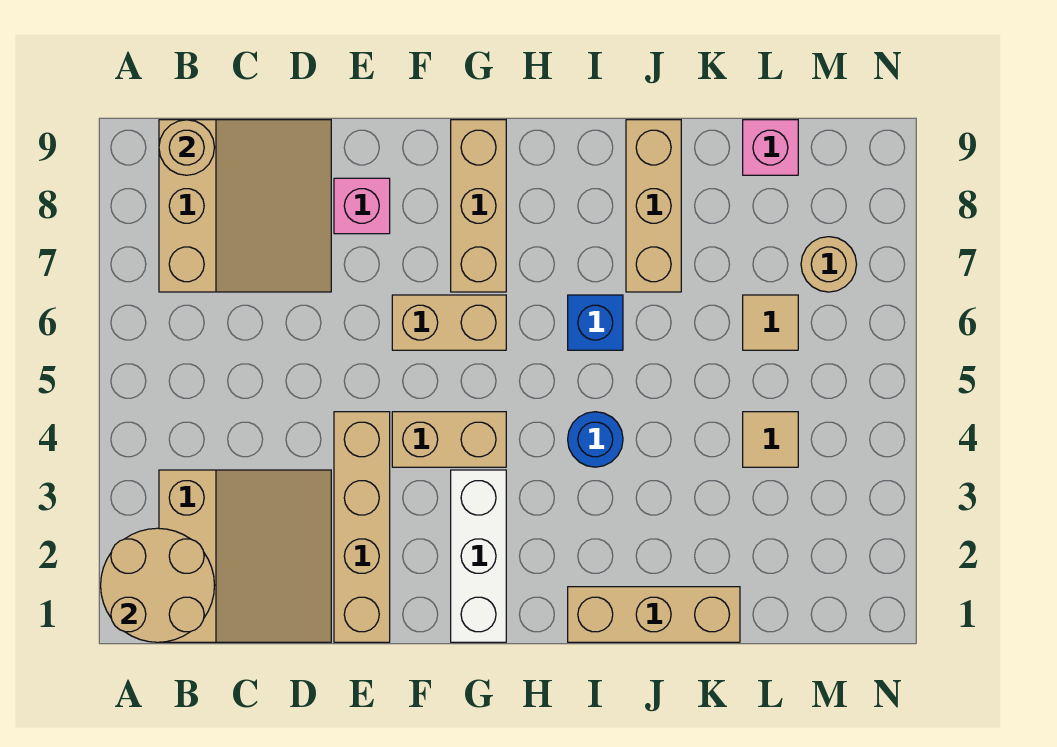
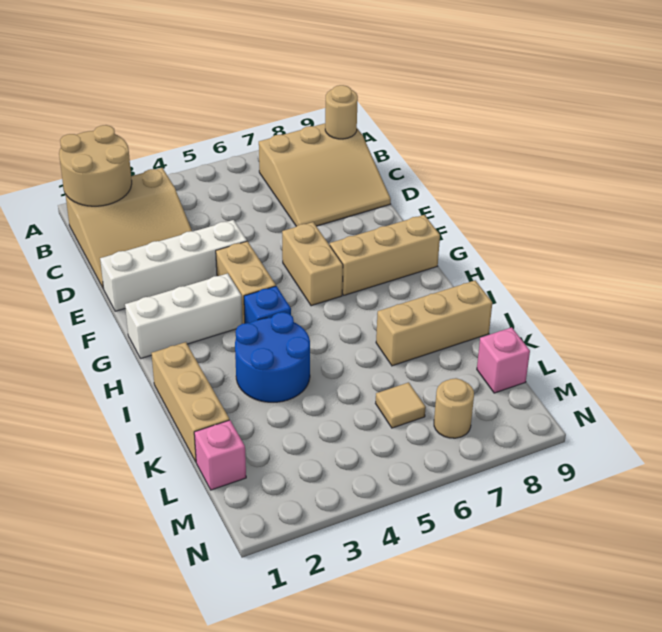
tan 1x4 brick [334,412,390,642] -> white 1x4 brick [100,220,247,311]
pink 1x1 brick [334,178,390,234] -> pink 1x1 brick moved to [194,420,246,490]
blue 1x1 round brick [568,412,623,467] -> blue 2x2 round brick [235,312,310,402]
blue 1x1 brick [568,295,623,350] -> blue 1x1 brick moved to [244,286,291,323]
tan 1x1 tile [743,412,798,467] -> none

